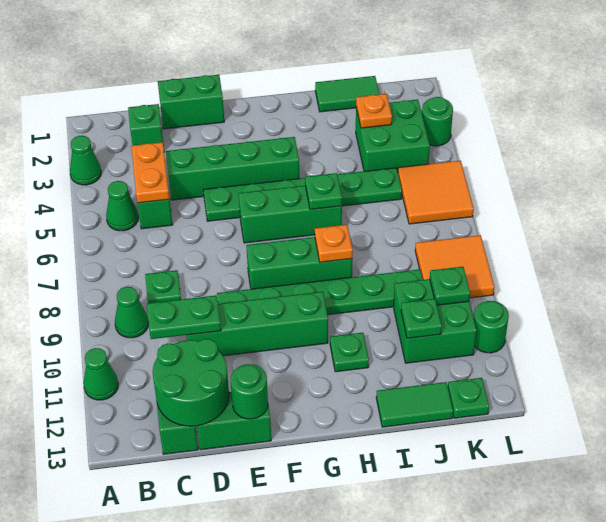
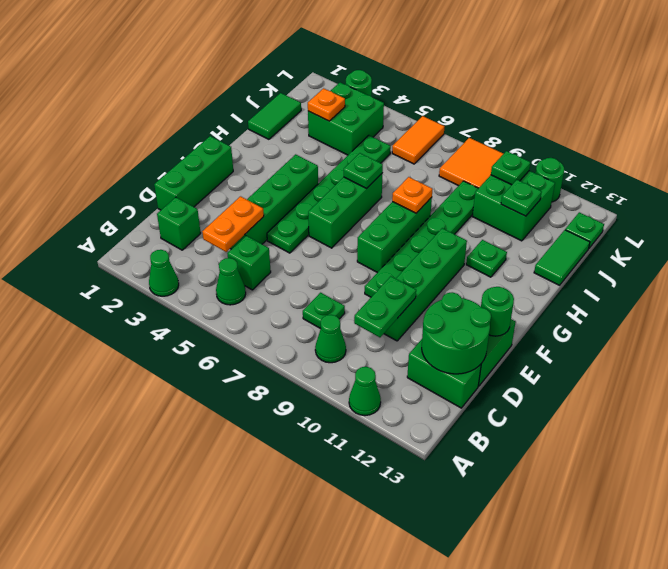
orange 1x2 plate [131,142,169,203] -> orange 1x2 plate turned to [202,196,264,252]
green 1x2 brick [158,75,224,129] -> green 1x3 brick [154,136,233,210]
orange 2x2 tile [398,161,474,224] -> orange 1x2 tile [392,116,445,164]

